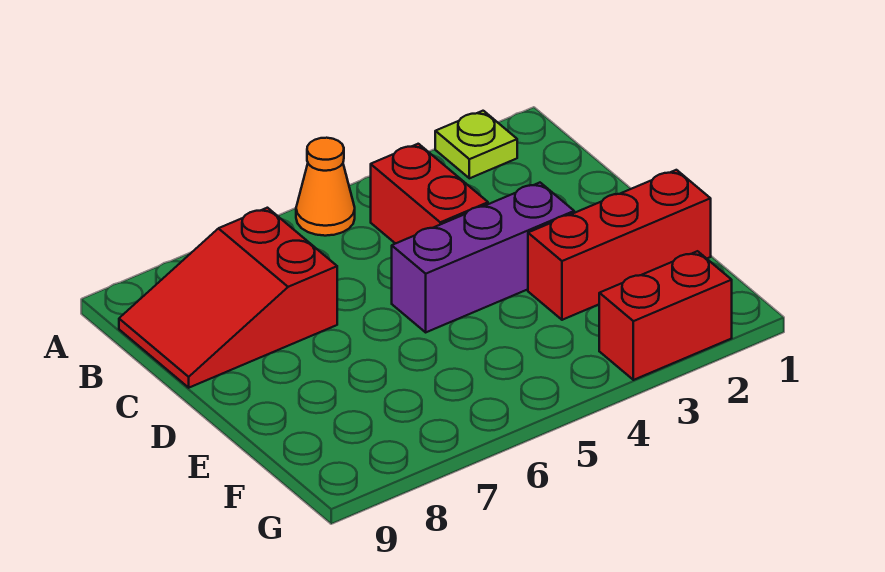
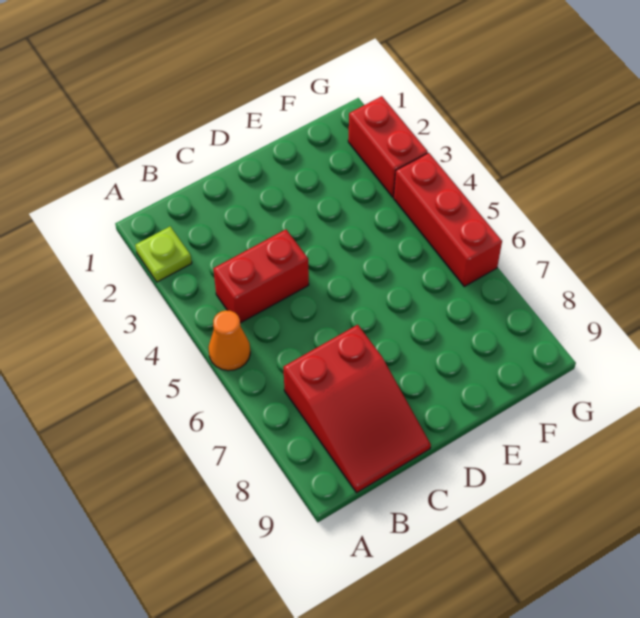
purple 1x3 brick [392,183,574,332] -> none
red 1x3 brick [528,170,711,320] -> red 1x3 brick moved to [394,153,502,286]

